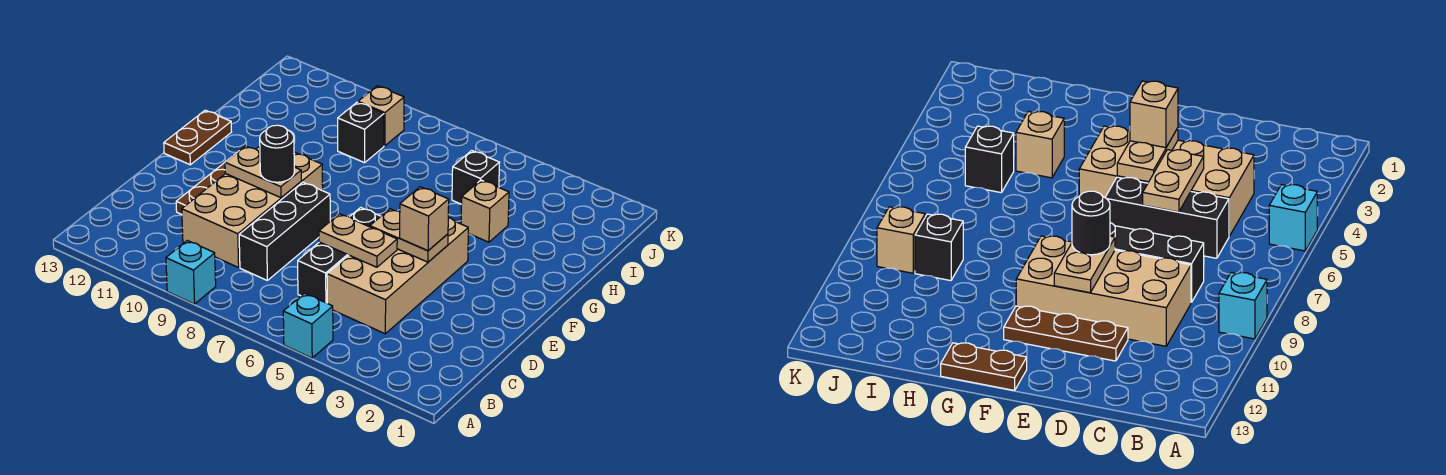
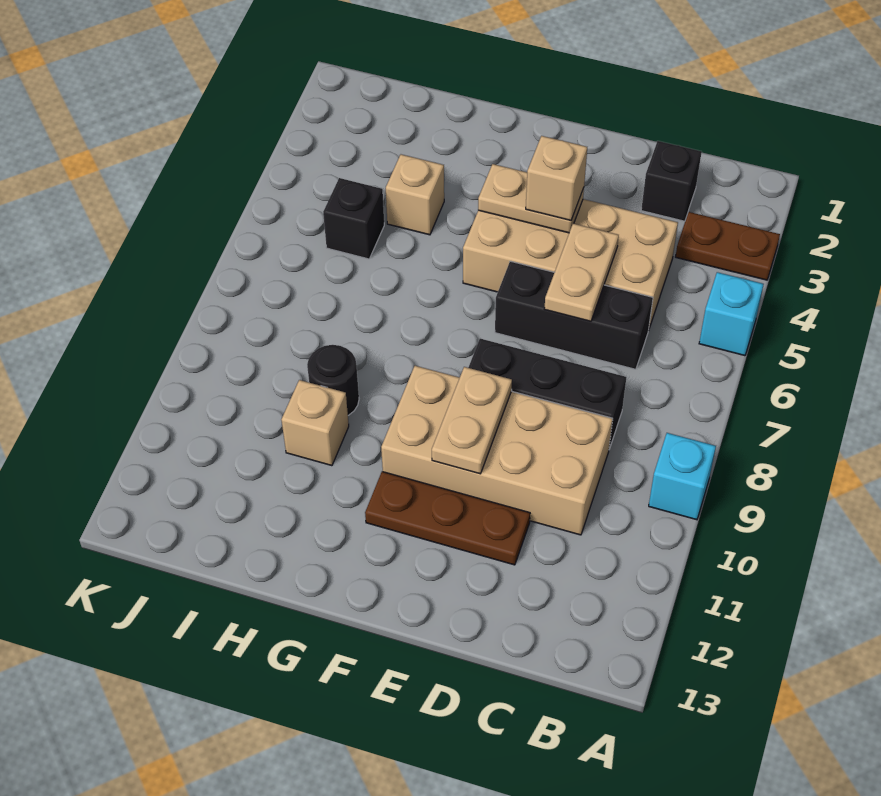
tan 1x2 plate [370,209,448,262] -> tan 1x2 plate turned to [478,164,584,233]
black 1x1 round brick [260,125,294,182] -> black 1x1 round brick moved to [307,345,359,415]
brown 1x2 plate [164,110,231,165] -> brown 1x2 plate moved to [676,212,780,280]
black 1x1 brick [338,102,384,163] -> black 1x1 brick moved to [641,141,702,221]
tan 1x1 brick [358,86,404,146] -> tan 1x1 brick moved to [281,380,349,466]

